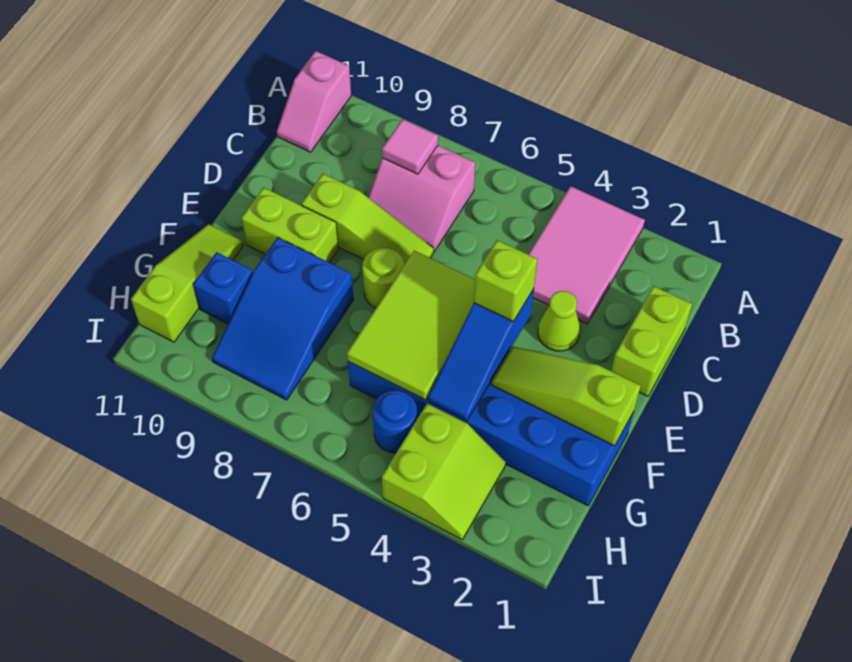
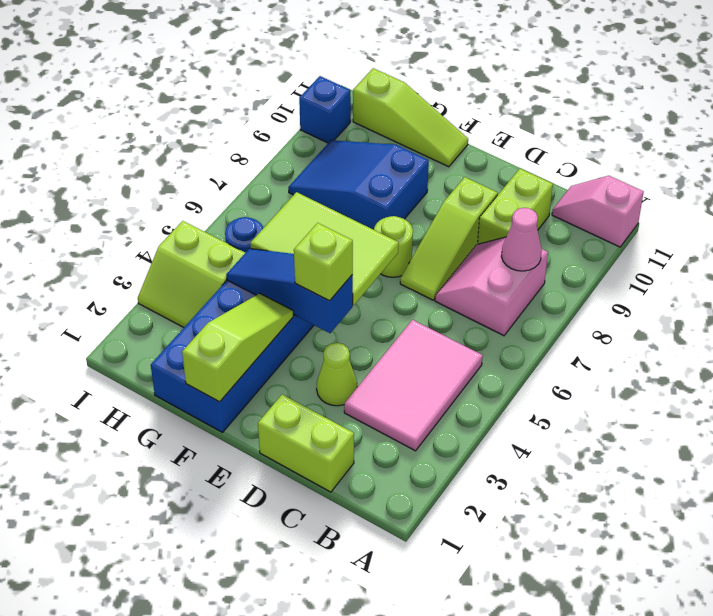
pink 2x3 tile [528,186,645,324] -> pink 2x3 tile turned to [344,320,483,451]
pink 1x1 tile [382,119,438,174] -> pink 1x1 cone [501,208,542,271]
lime 1x2 brick [241,188,338,263] -> lime 1x2 brick moved to [478,169,553,244]
blue 1x1 brick [193,252,253,324] -> blue 1x1 brick moved to [299,76,351,143]

